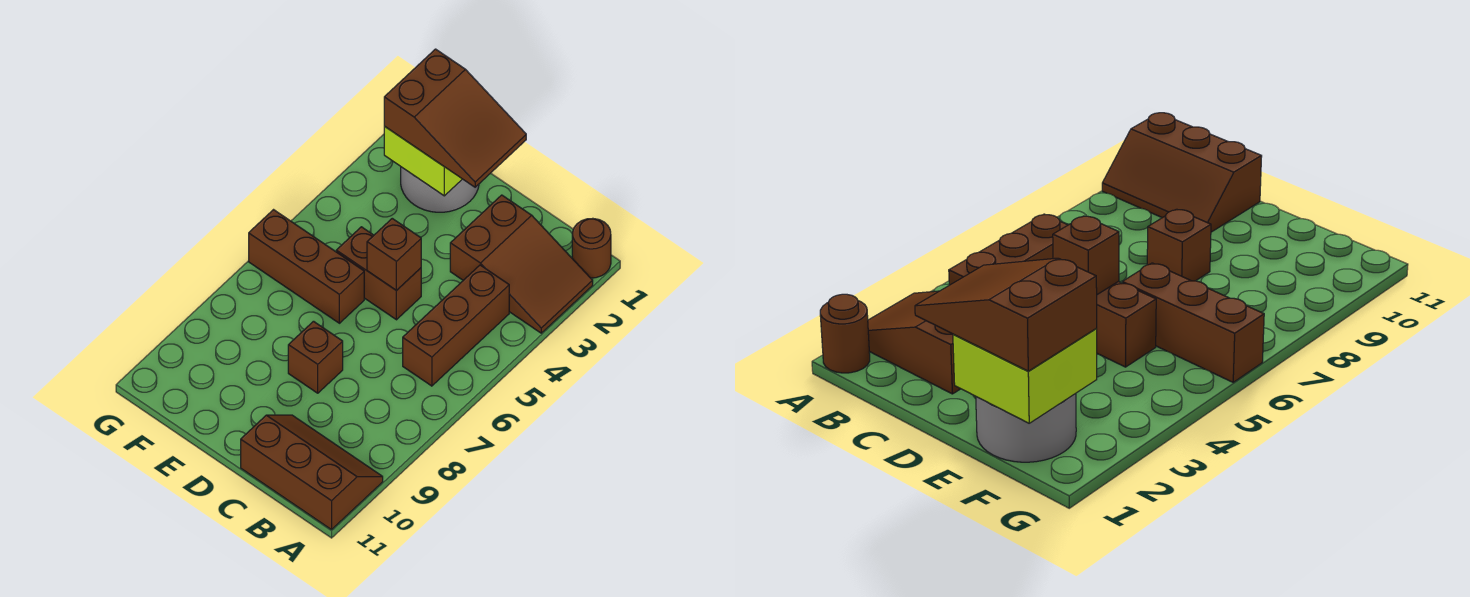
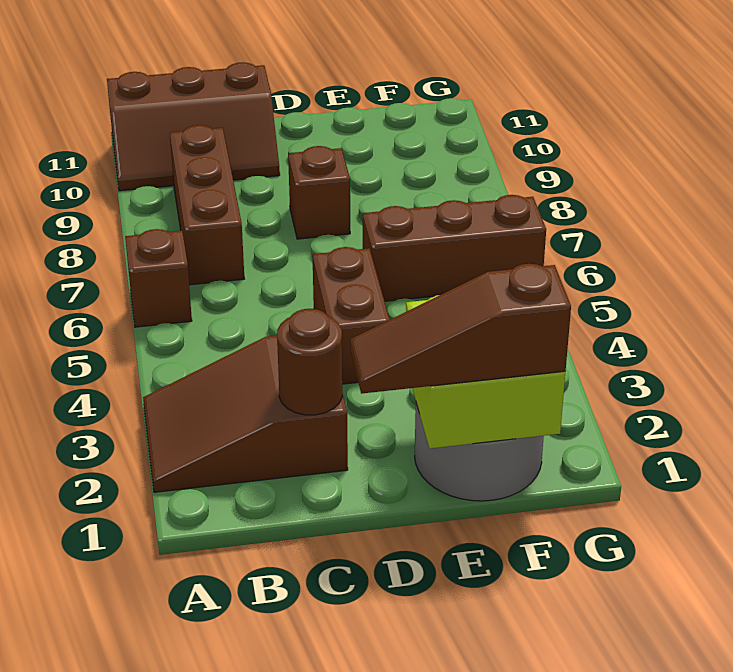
brown 1x1 round brick [572,218,611,278] -> brown 1x1 round brick moved to [277,309,342,415]
brown 1x3 brick [403,265,509,386] -> brown 1x3 brick moved to [170,125,244,285]
brown 2x3 slope [384,49,526,187] -> brown 1x3 slope [350,264,571,394]
brown 1x2 brick [336,227,421,320] -> brown 1x2 brick turned to [312,247,390,384]
brown 1x1 brick [367,218,421,291] -> brown 1x1 brick moved to [125,229,192,327]

